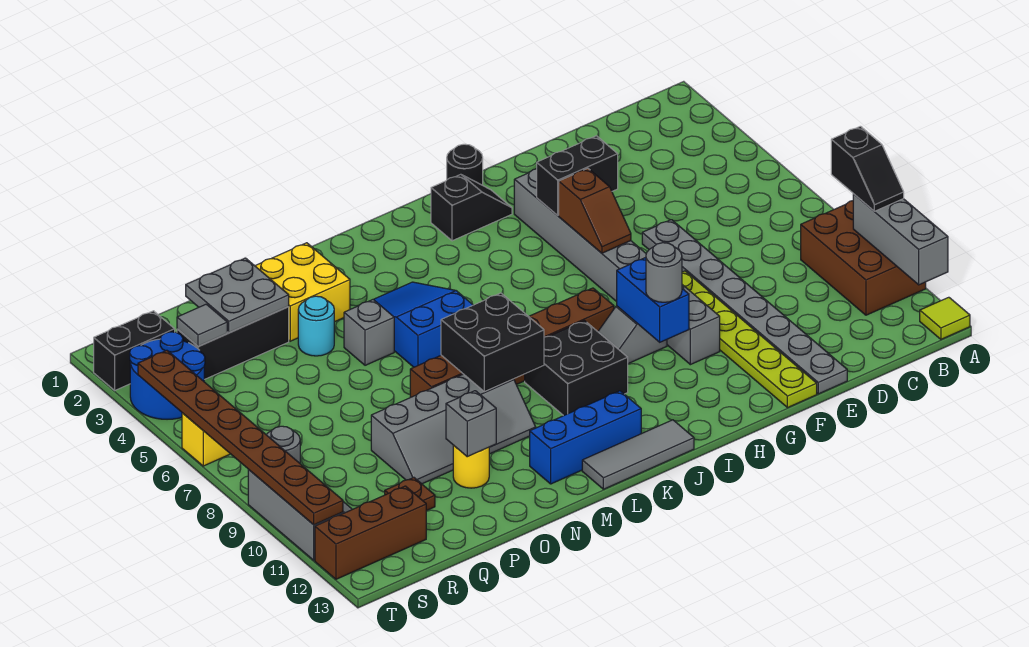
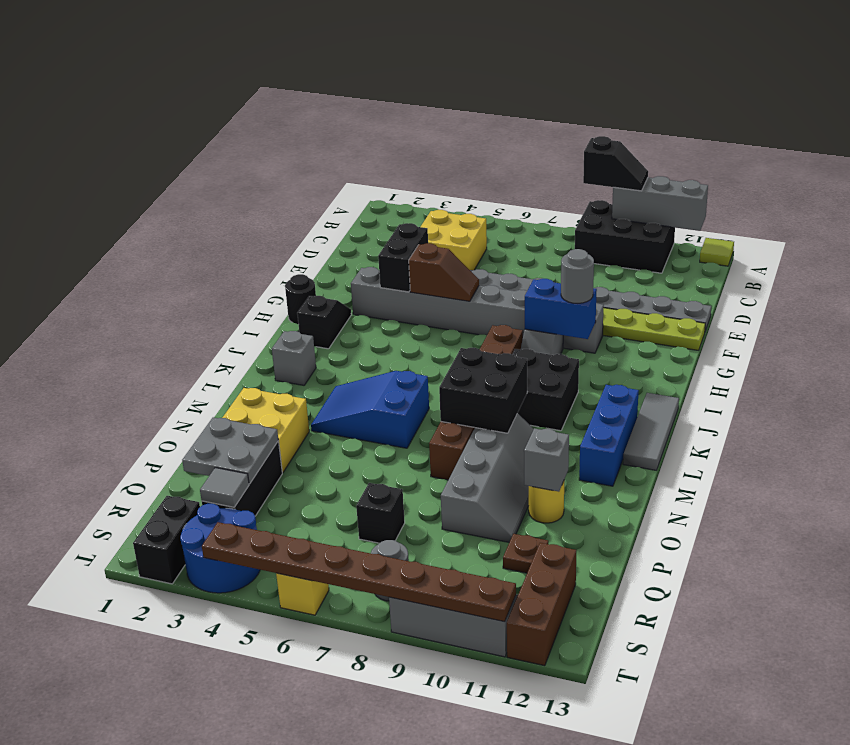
brown 2x3 brick [801,201,926,315] -> black 2x3 brick [575,200,675,273]
none -> yellow 2x2 brick [421,210,487,270]
grey 1x1 brick [344,299,394,365] -> grey 1x1 brick moved to [272,331,316,385]
cyan 1x1 round brick [298,296,334,356] -> none
none -> black 1x1 brick [356,483,405,543]

